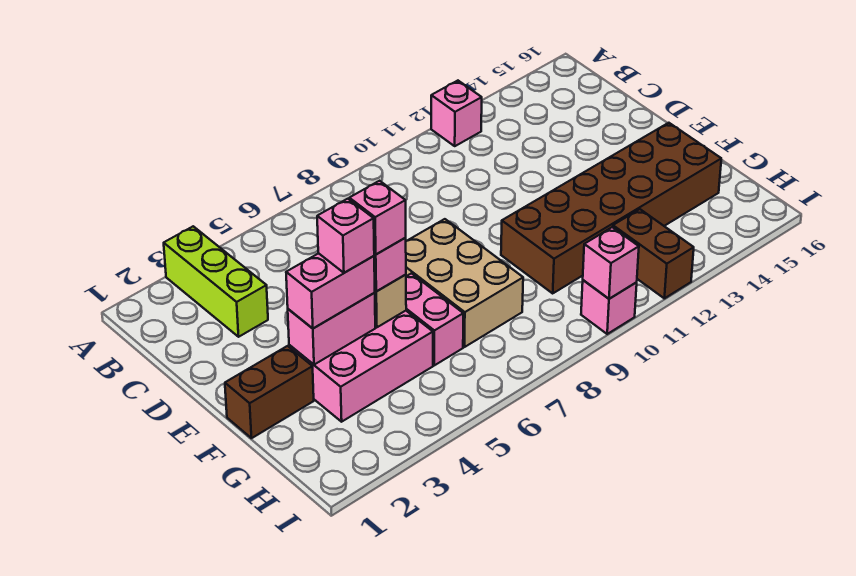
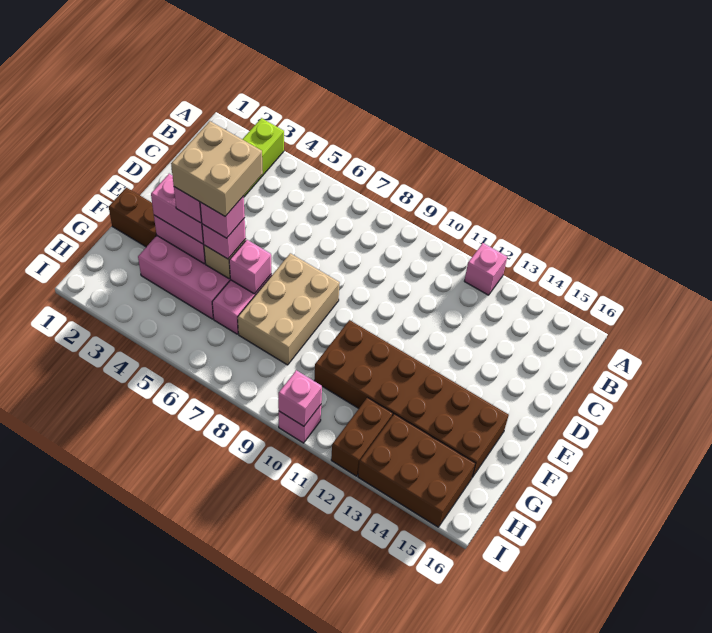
none -> tan 2x2 brick [171,121,263,216]
none -> pink 1x1 brick [229,240,271,294]
none -> brown 2x3 brick [358,414,475,527]

